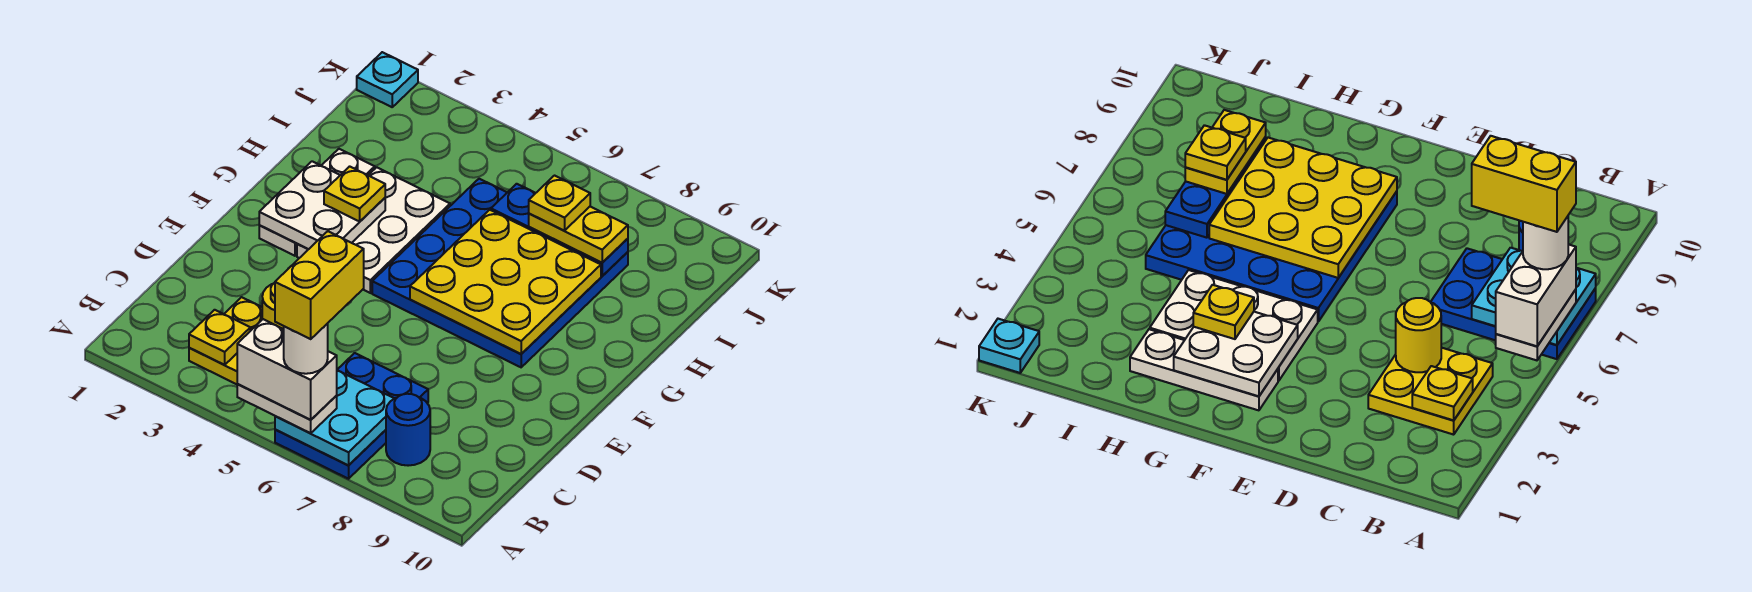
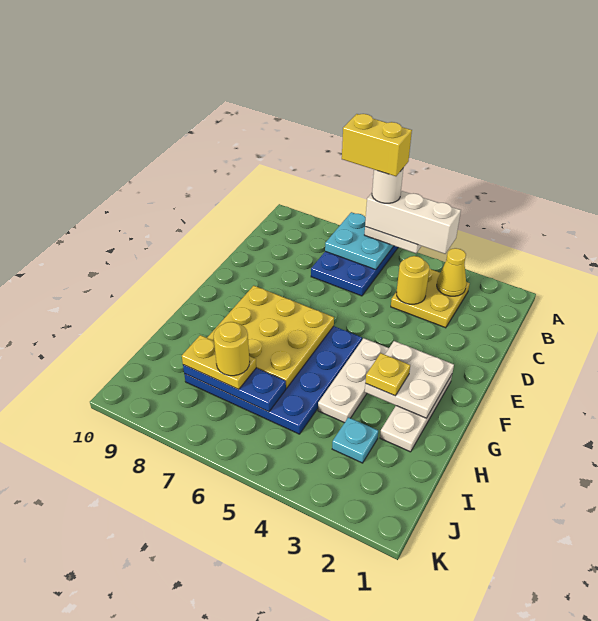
white 1x2 brick [237,319,337,420] -> white 1x3 brick [365,191,461,254]
yellow 1x2 brick [275,231,364,339] -> yellow 1x2 brick turned to [342,114,412,176]
yellow 1x1 plate [189,310,250,365] -> yellow 1x1 cone [437,248,466,296]
blue 1x1 round brick [386,394,430,466] -> none
white 2x3 plate [297,167,450,293] -> white 1x3 plate [318,338,389,423]
yellow 1x1 plate [529,176,590,231] -> yellow 1x1 round brick [214,322,250,376]
cyan 1x1 plate [357,52,418,107] -> cyan 1x1 plate moved to [332,417,378,463]

